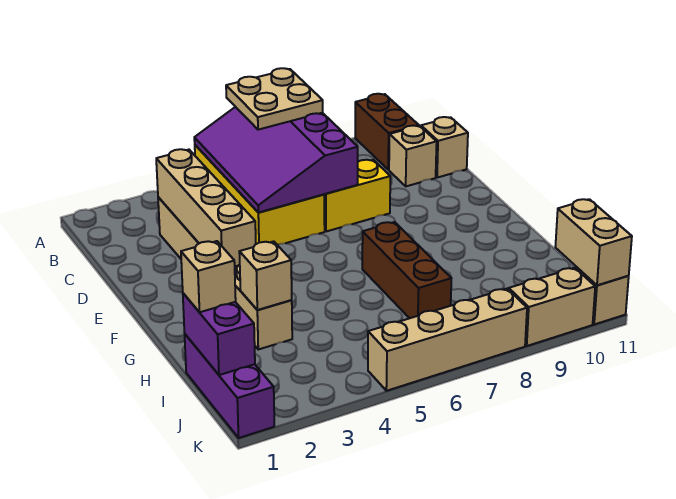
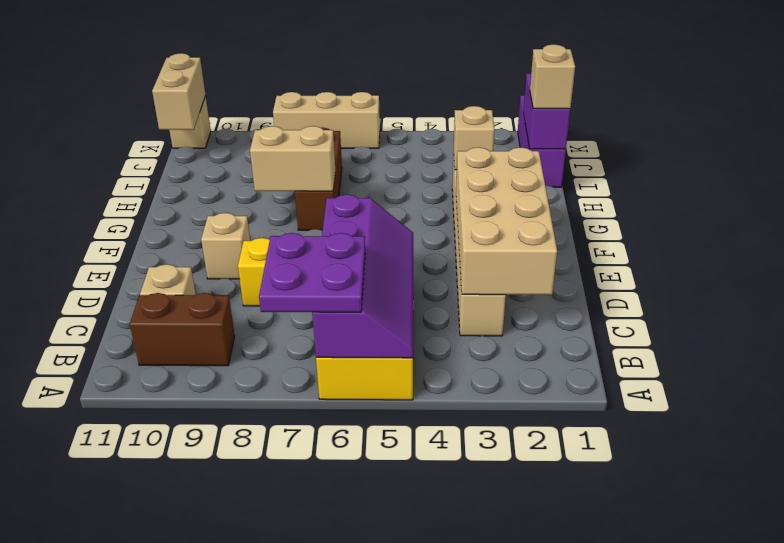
purple 3x4 slope [194,107,358,213] -> purple 2x4 slope [312,195,413,358]
tan 2x2 plate [226,68,323,130] -> purple 2x2 plate [259,233,365,312]
brown 1x2 brick [355,94,419,170] -> brown 1x2 brick turned to [130,293,235,366]
tan 1x4 brick [156,149,256,266] -> tan 2x4 brick [456,147,557,295]
tan 1x1 brick [421,117,468,178] -> tan 1x1 brick moved to [201,213,250,279]
tan 1x4 brick [368,289,527,391] -> tan 1x3 brick [273,92,380,148]
tan 1x2 brick [509,268,595,346] -> tan 1x2 brick moved to [250,126,335,191]

